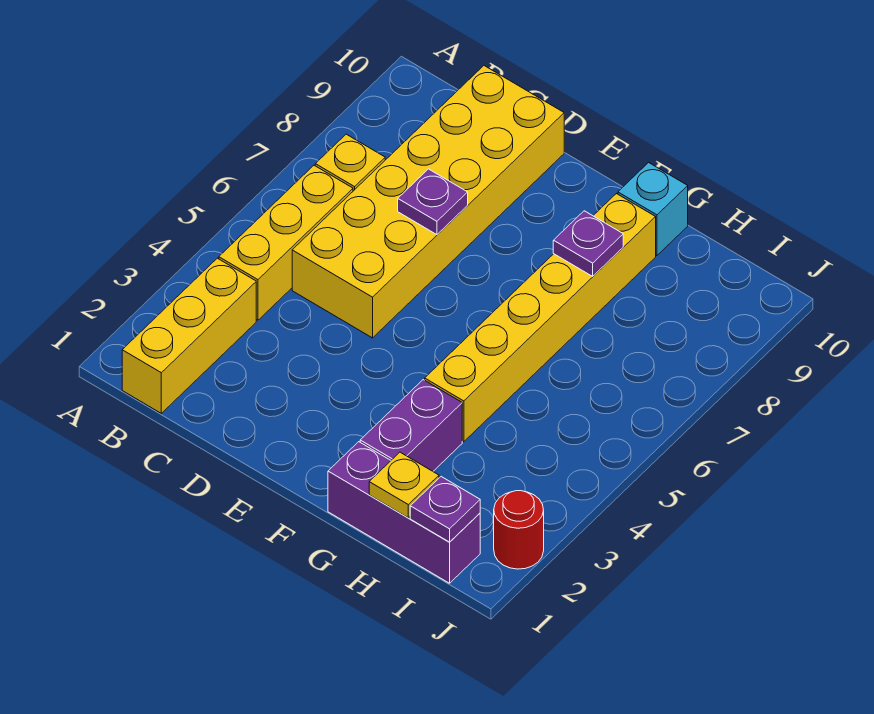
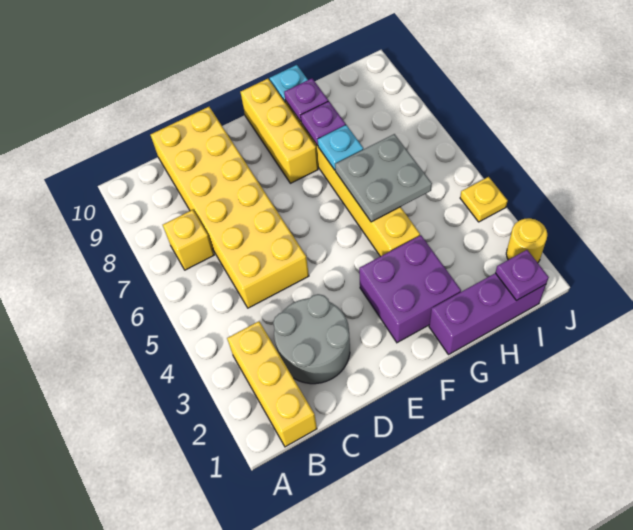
yellow 1x3 brick [219,165,353,320] -> yellow 1x3 brick moved to [240,79,318,183]
none -> grey 2x2 round brick [273,294,350,384]
purple 1x1 plate [398,169,468,235] -> purple 1x1 plate moved to [284,78,328,121]
purple 1x2 brick [360,380,462,471] -> purple 2x2 brick [359,235,461,343]
none -> grey 2x2 plate [335,134,432,222]
none -> cyan 1x1 plate [318,125,363,170]
yellow 1x1 plate [369,452,439,518] -> yellow 1x1 plate moved to [460,177,508,222]
red 1x1 round brick [494,491,544,569] -> yellow 1x1 round brick [506,218,547,263]

